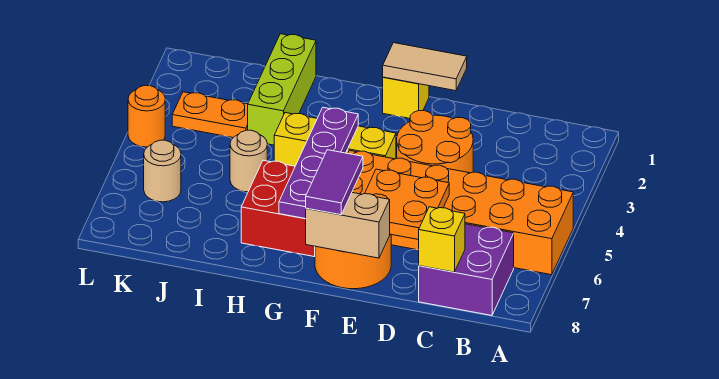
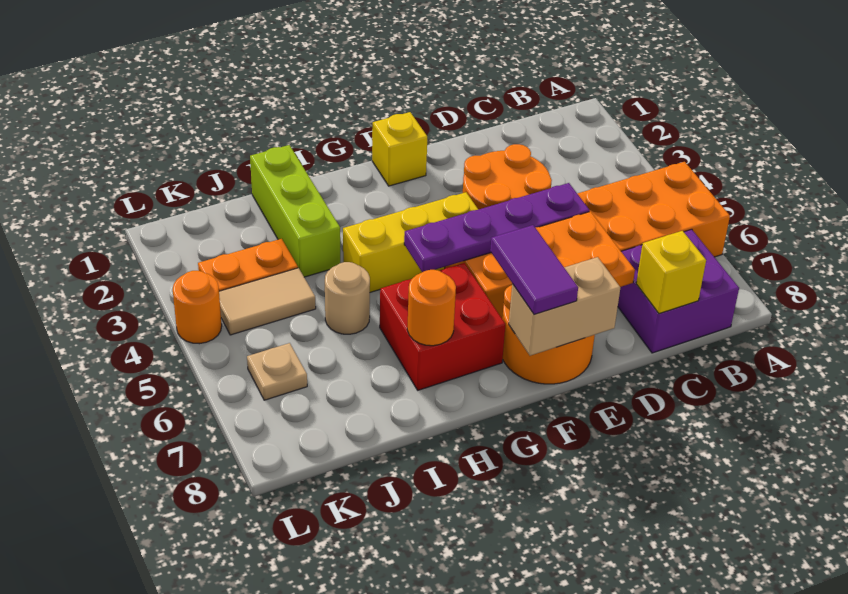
tan 1x2 tile [383,43,467,91] -> tan 1x2 tile moved to [219,268,316,335]
purple 1x4 plate [279,108,358,219] -> purple 1x4 plate turned to [404,183,590,272]
none -> orange 1x1 round brick [407,270,456,346]
tan 1x1 round brick [144,140,181,202] -> tan 1x1 plate [247,343,307,400]

